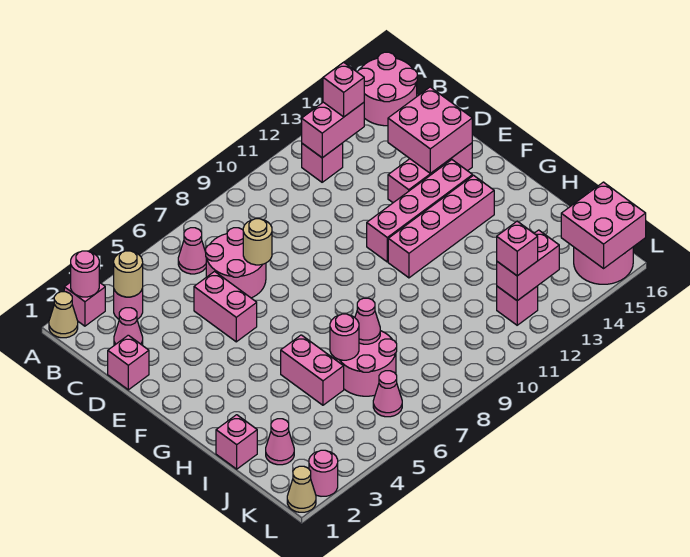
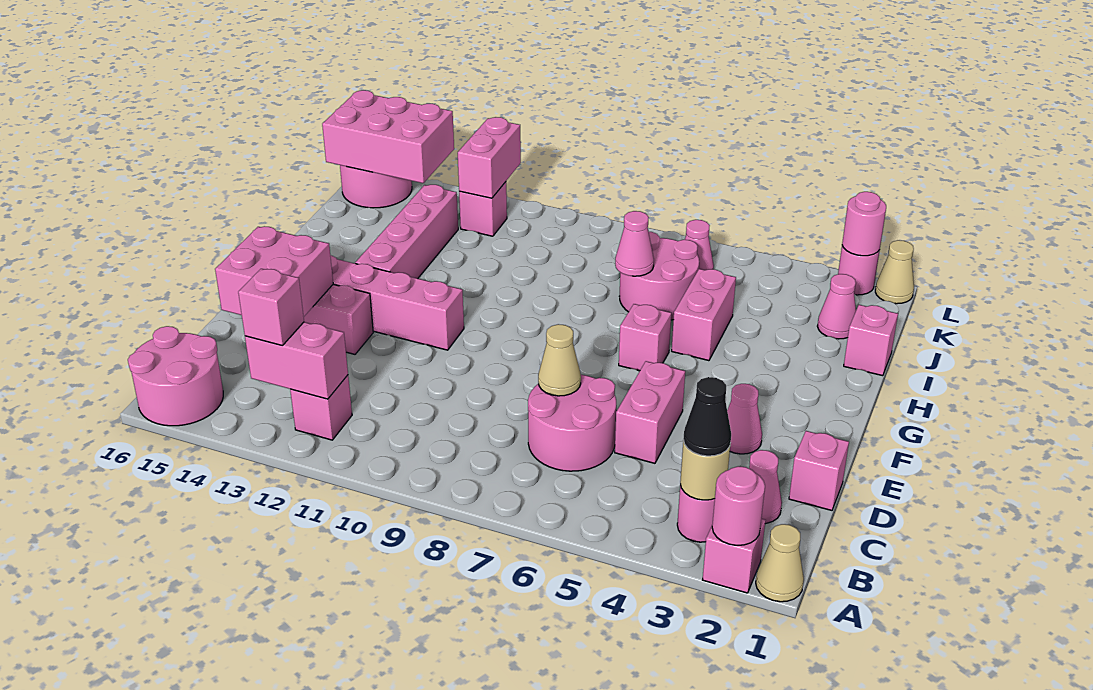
none -> black 1x1 cone [683,377,731,456]
pink 1x1 cone [178,228,206,274] -> pink 1x1 cone moved to [727,384,762,454]
tan 1x1 round brick [243,219,272,265] -> tan 1x1 cone [538,324,581,396]
pink 1x4 brick [388,175,494,278] -> pink 1x4 brick turned to [355,185,458,279]
pink 1x1 round brick [330,314,359,360] -> pink 1x1 round brick moved to [842,192,886,256]
pink 1x2 brick [497,230,559,301] -> pink 1x2 brick turned to [458,117,521,198]
pink 1x1 brick [497,221,538,276] -> pink 1x1 brick moved to [619,304,671,371]
pink 2x2 brick [561,182,646,268] -> pink 2x3 brick [322,90,454,183]

